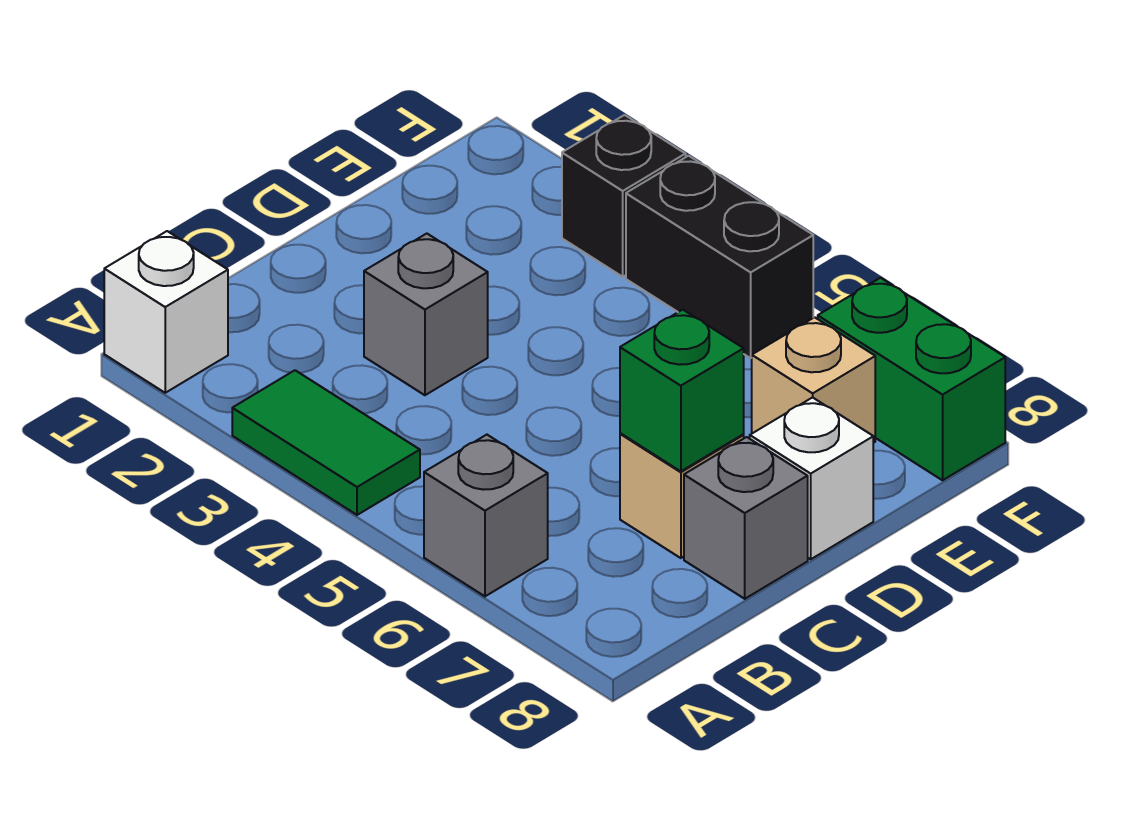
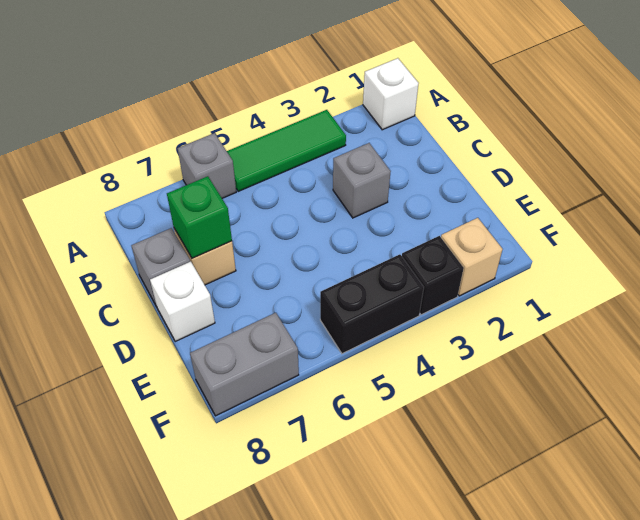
green 1x2 tile [232,370,420,515] -> green 1x3 tile [227,110,346,192]
tan 1x1 brick [752,317,875,443] -> tan 1x1 brick moved to [441,218,503,296]
green 1x2 brick [818,278,1005,480] -> grey 1x2 brick [190,313,299,416]

